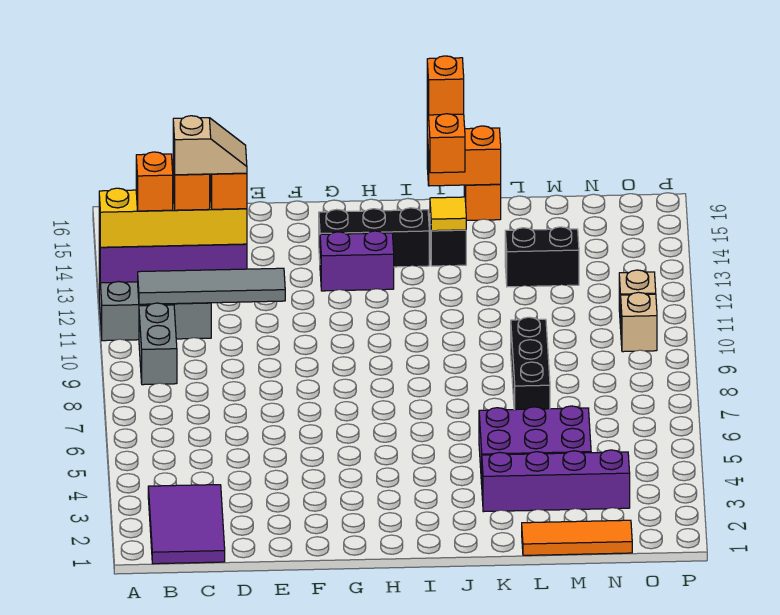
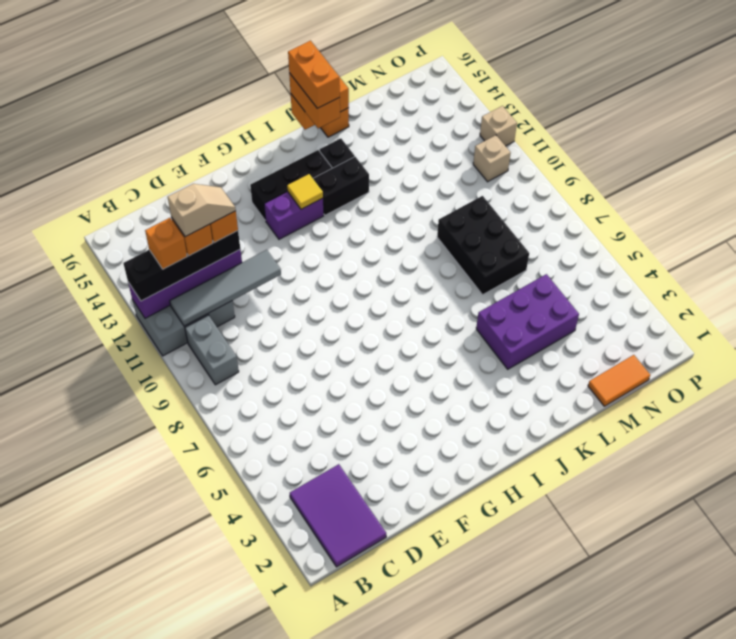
yellow 1x4 brick [99,188,247,247] -> black 1x4 brick [123,231,240,301]
yellow 1x1 tile [430,197,466,231] -> yellow 1x1 tile moved to [287,174,323,209]
orange 1x1 brick [427,56,464,115] -> orange 1x2 brick [288,41,340,108]
purple 1x4 brick [482,450,630,512] -> none
orange 1x3 tile [522,520,632,555] -> orange 1x2 tile [588,355,650,406]
black 1x3 brick [511,317,550,410] -> black 2x3 brick [437,196,529,295]
black 1x2 brick [505,227,579,287] -> black 1x2 brick moved to [313,157,369,215]
tan 1x1 brick [621,292,657,352] -> tan 1x1 brick moved to [480,106,517,146]

